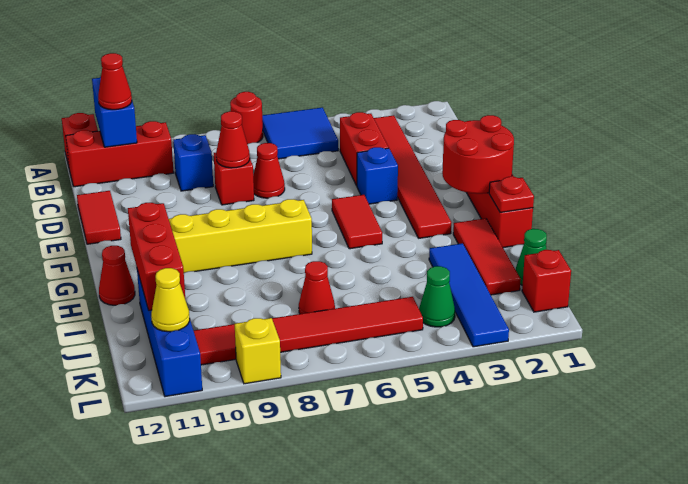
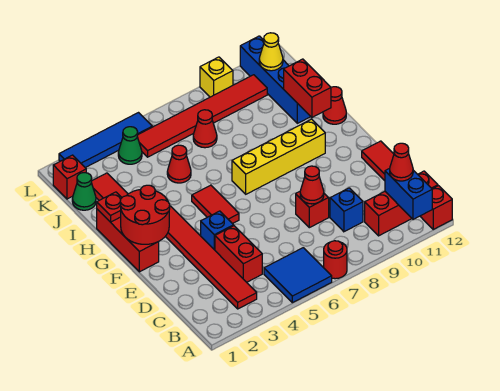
red 1x1 cone [253,143,285,198] -> red 1x1 cone moved to [167,145,191,183]
red 1x3 brick [128,203,185,310] -> red 1x2 brick [284,59,331,117]
blue 1x4 tile [429,243,509,347] -> blue 1x4 tile turned to [59,113,152,168]

